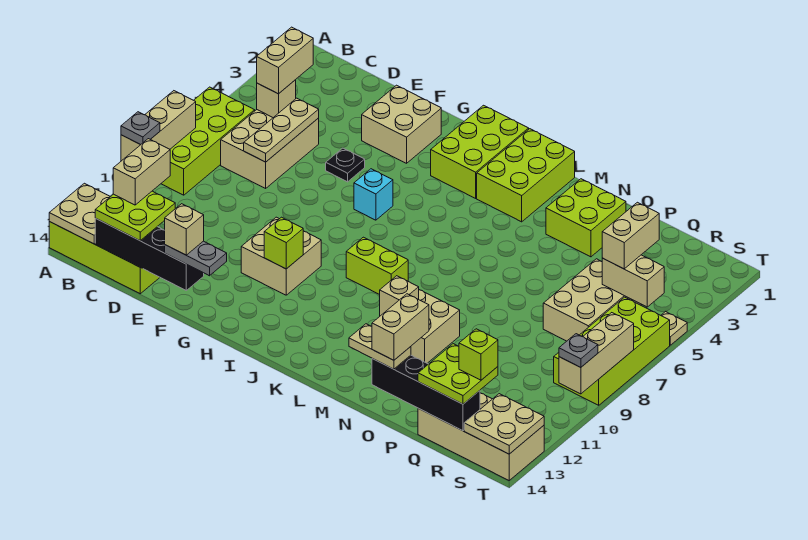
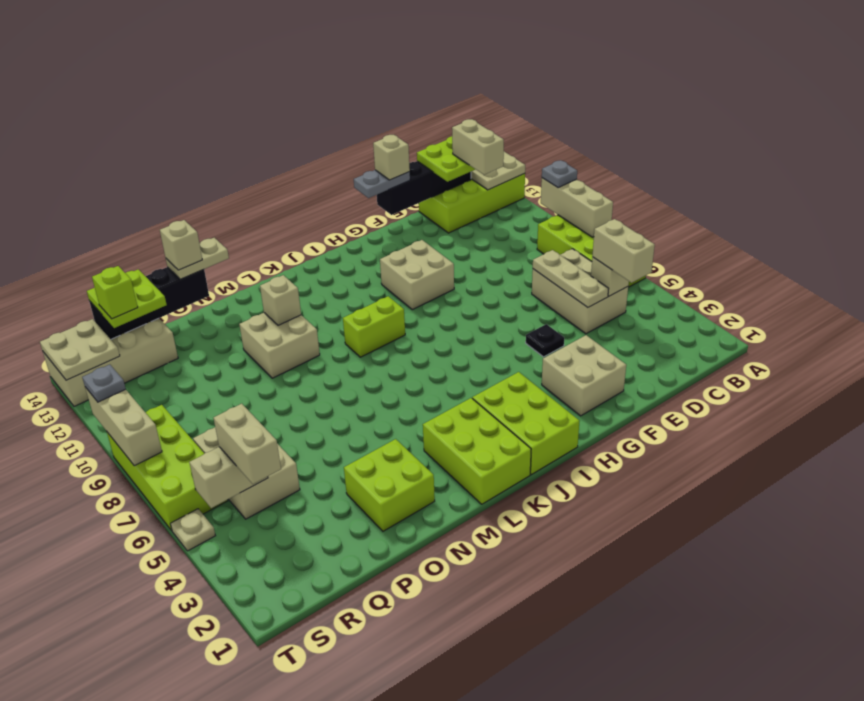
cyan 1x1 brick [354,169,393,220] -> none
lime 1x1 brick [264,217,303,269] -> none
tan 1x2 brick [372,294,429,360] -> tan 1x1 brick [160,220,202,270]

